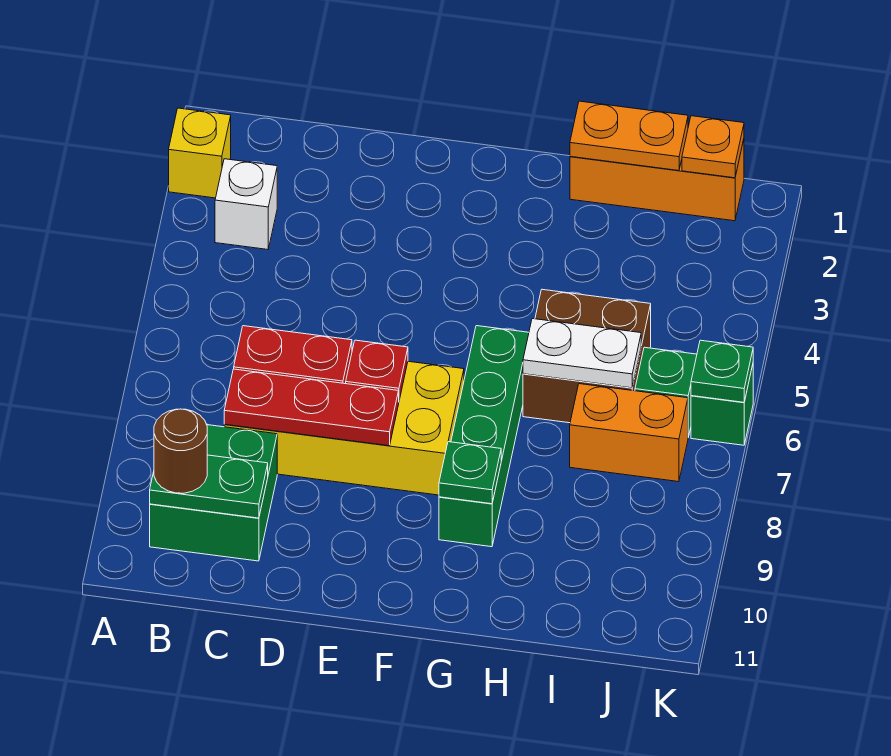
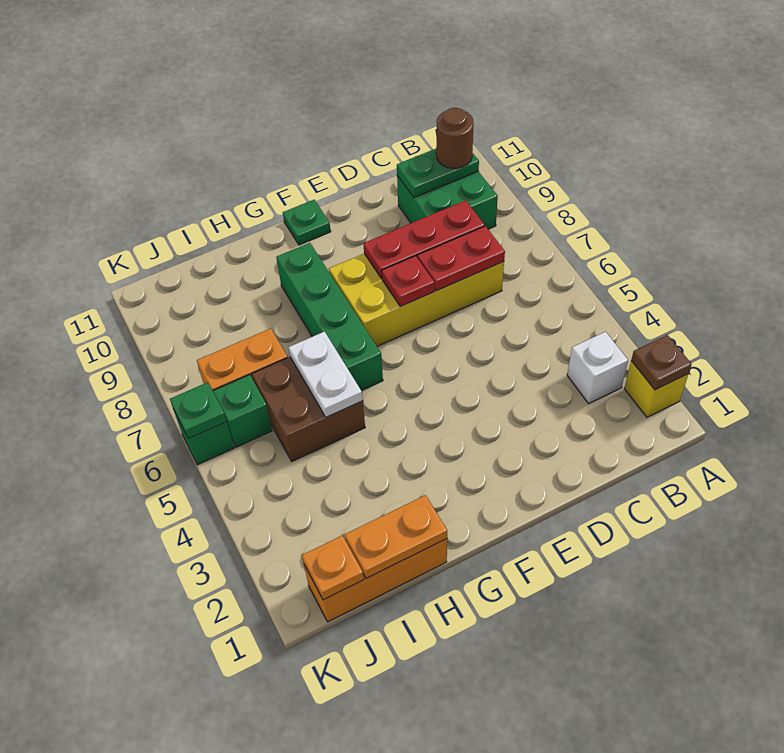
none -> brown 1x1 plate [631,335,692,390]
green 1x1 plate [439,442,501,504] -> green 1x1 plate moved to [283,200,331,245]
white 1x2 plate [523,319,641,388] -> white 1x2 plate turned to [288,332,363,417]

